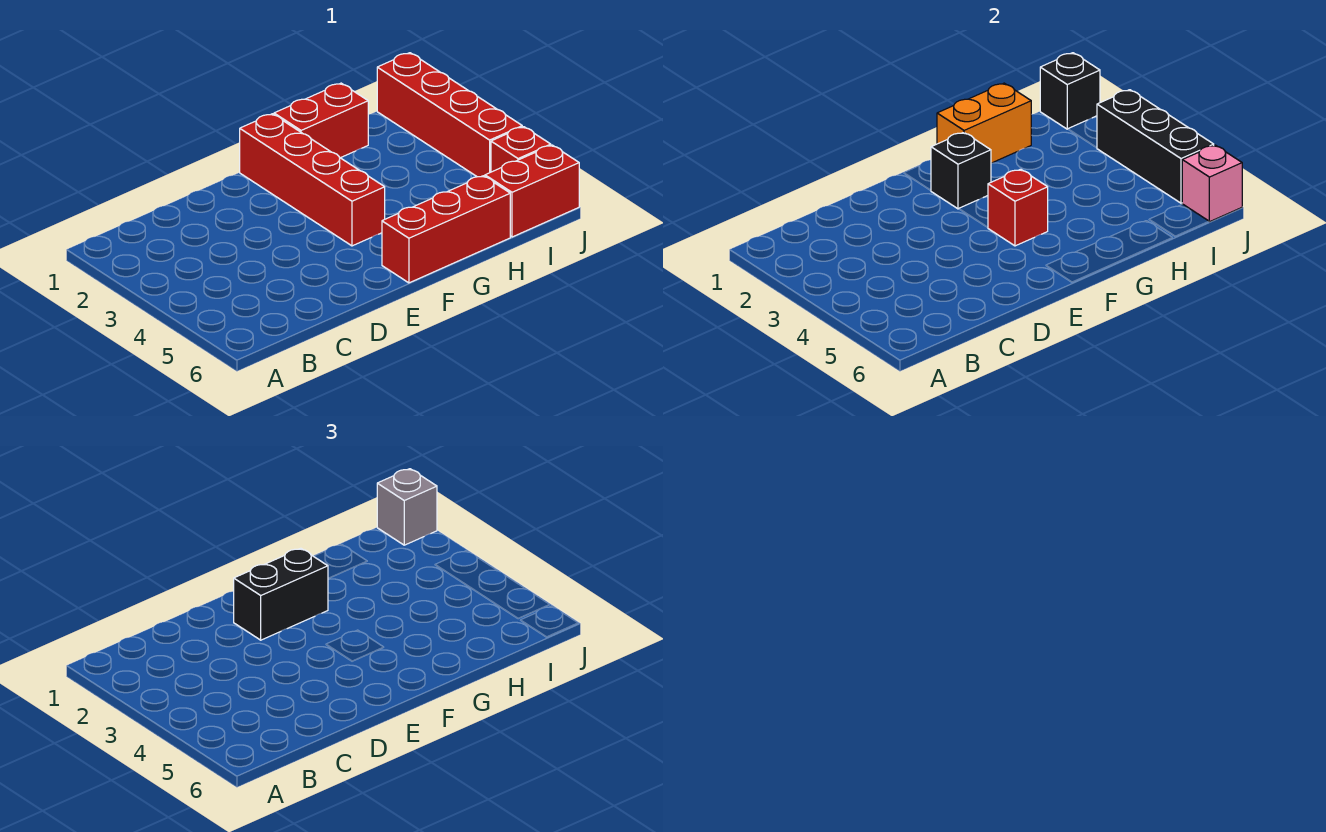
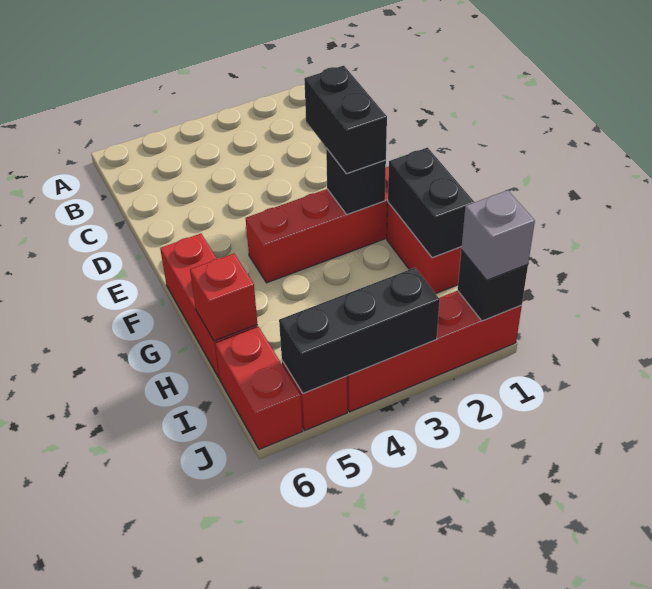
red 1x1 brick [988,169,1048,246] -> red 1x1 brick moved to [190,254,257,341]
orange 1x2 brick [937,83,1031,163] -> black 1x2 brick [388,148,474,258]
pink 1x1 brick [1182,145,1242,222] -> none

